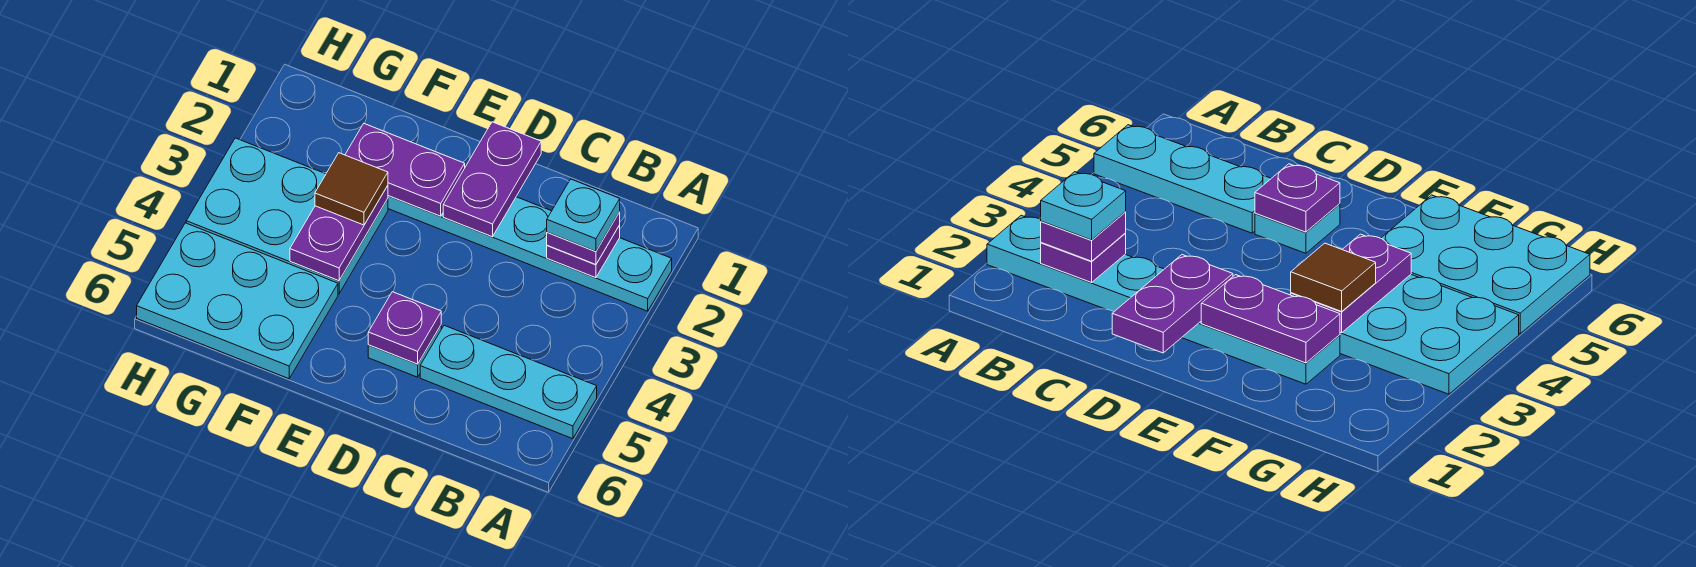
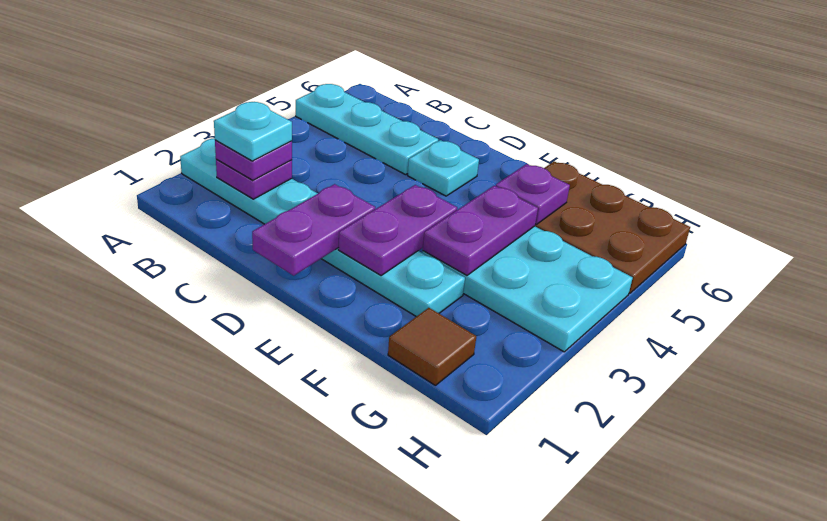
purple 1x1 plate [368,292,441,364] -> purple 1x1 plate moved to [496,164,570,224]
purple 1x2 plate [345,124,465,216] -> purple 1x2 plate turned to [338,185,457,275]
brown 1x1 tile [315,153,388,225] -> brown 1x1 tile moved to [388,308,476,385]
cyan 2x3 plate [137,223,338,379] -> brown 2x3 plate [535,162,690,294]

